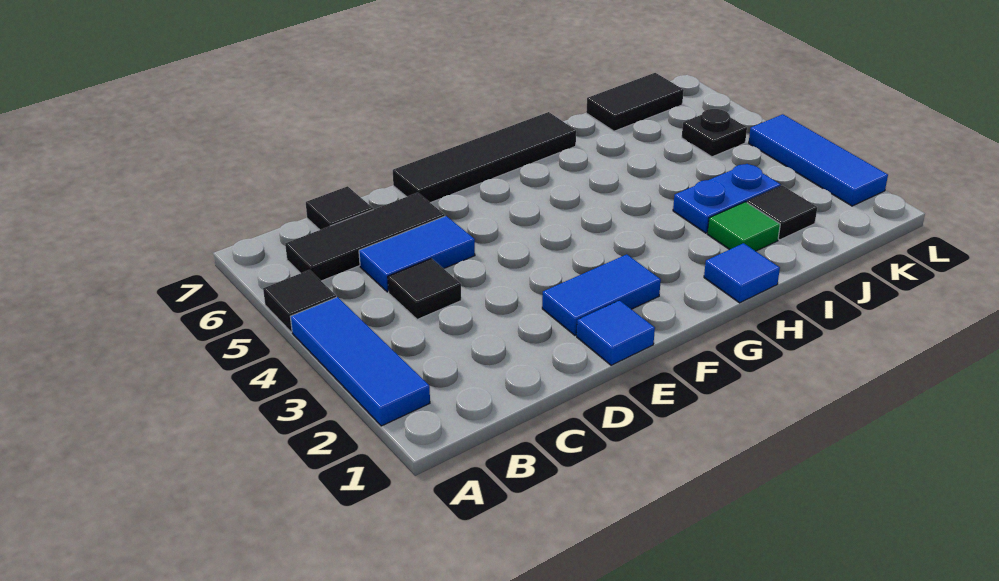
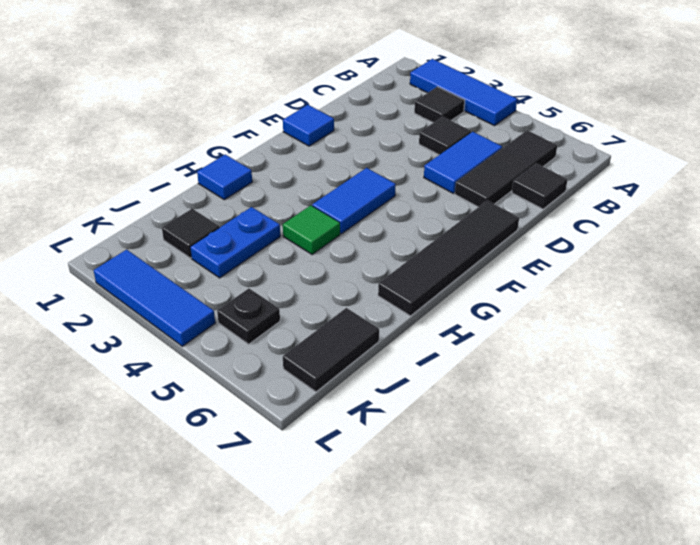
black 1x1 tile [263,270,336,332] -> black 1x1 tile moved to [414,87,465,123]
blue 1x2 tile [542,254,661,335] -> blue 1x2 tile moved to [312,168,396,234]
green 1x1 tile [707,202,780,251] -> green 1x1 tile moved to [283,205,340,254]

